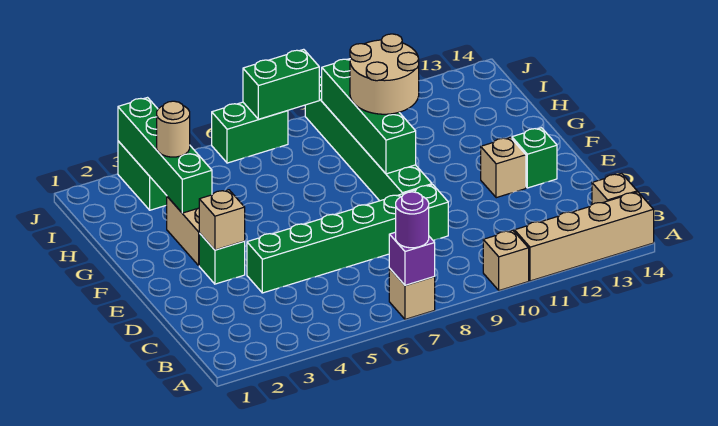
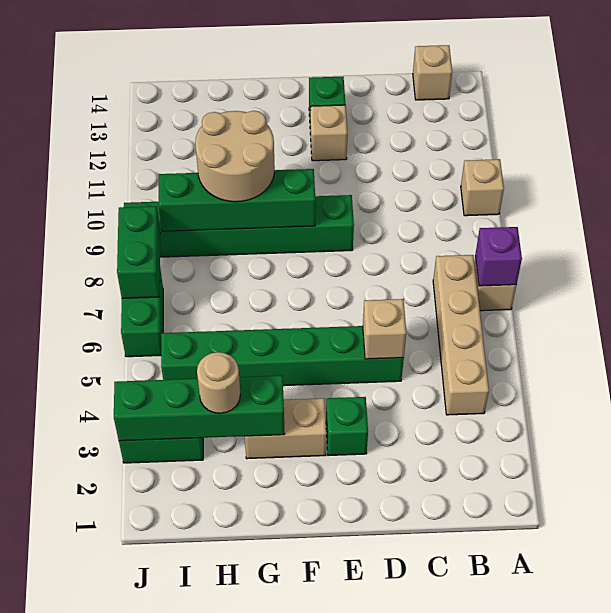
purple 1x1 round brick [396,192,429,248] -> none
tan 1x4 brick [515,192,654,281] -> tan 1x4 brick moved to [433,255,489,415]
green 1x6 brick [247,185,448,293] -> green 1x6 brick turned to [161,326,404,386]
tan 1x1 brick [199,190,245,250] -> tan 1x1 brick moved to [363,299,406,359]

